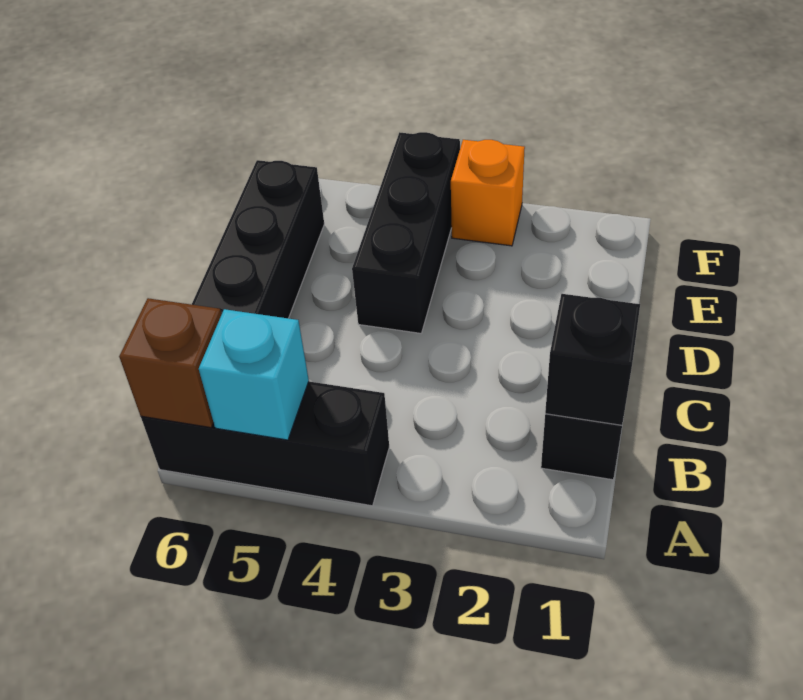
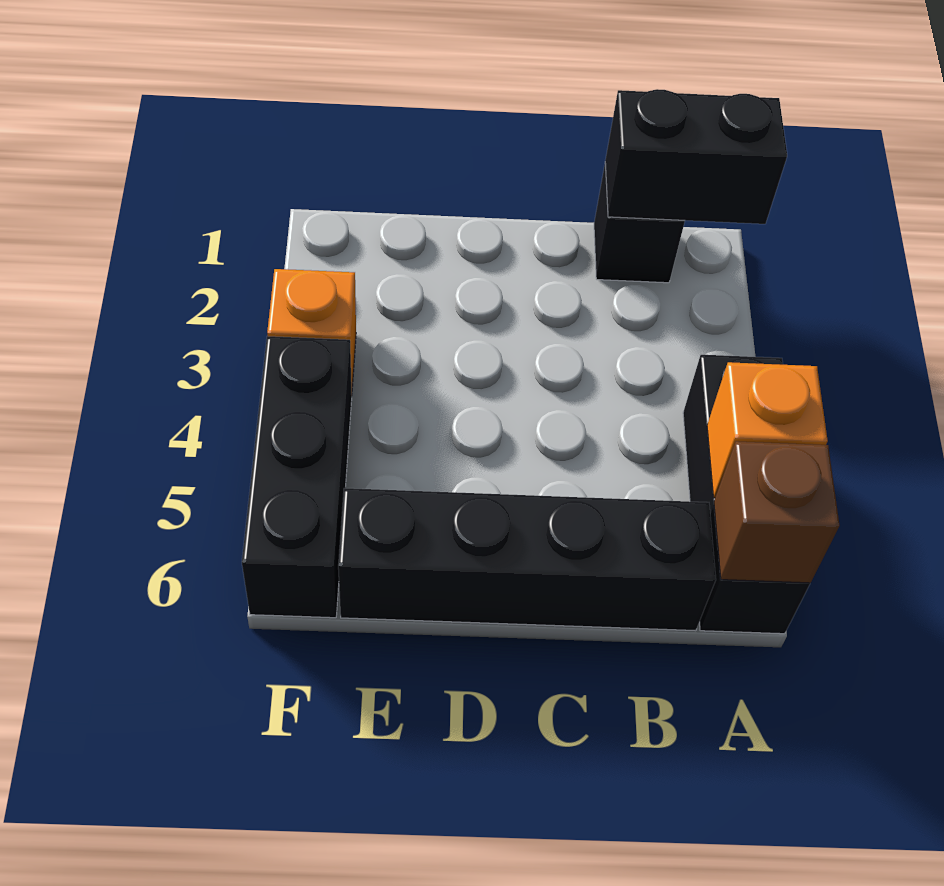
cyan 1x1 brick [199,309,309,440] -> orange 1x1 brick [707,362,828,498]
black 1x1 brick [545,294,640,425] -> black 1x2 brick [605,89,787,224]
black 1x3 brick [352,132,460,333] -> black 1x3 brick turned to [242,336,352,618]

